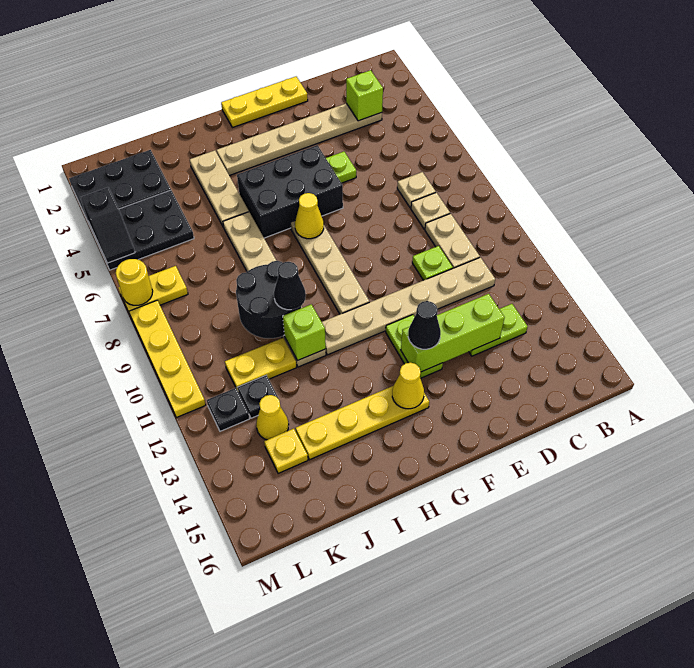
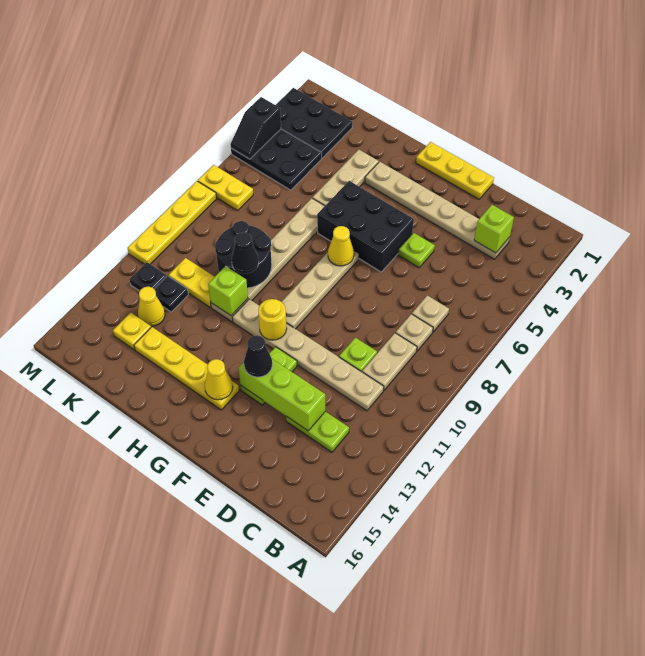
yellow 1x1 round brick [116,259,153,305] -> yellow 1x1 round brick moved to [258,299,287,340]

